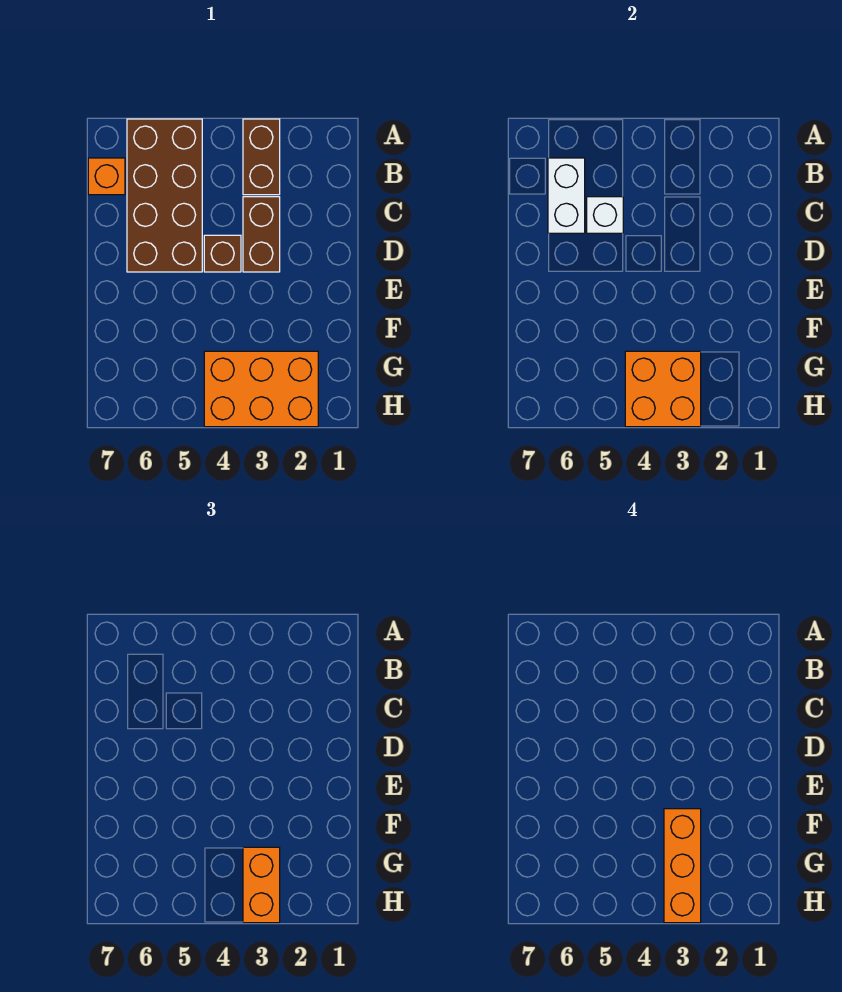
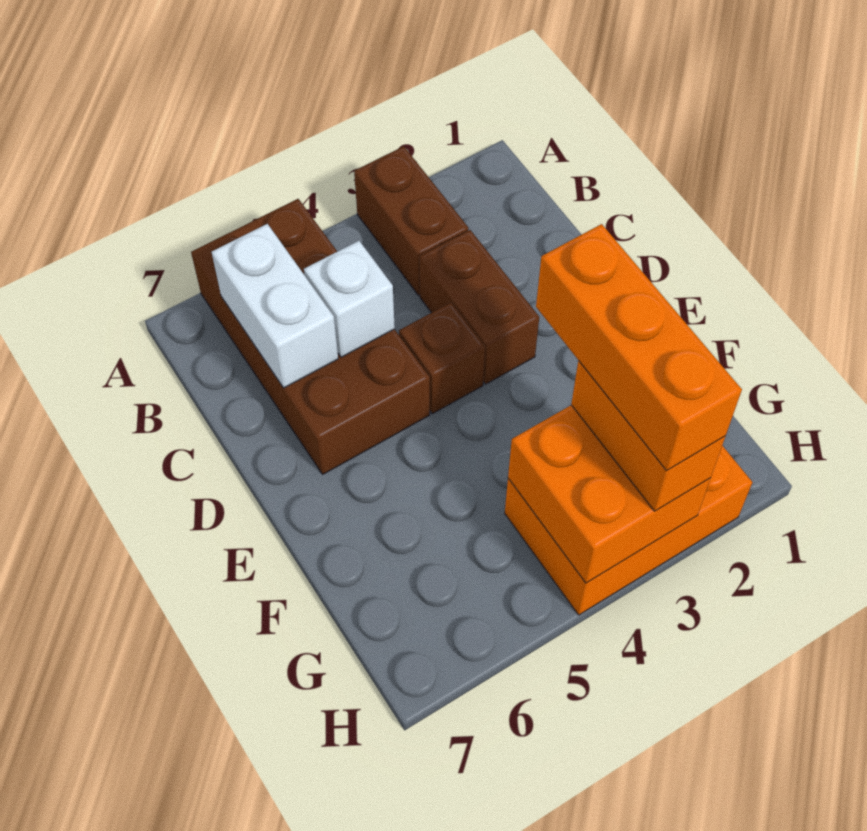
orange 1x1 brick [88,158,125,195] -> none

